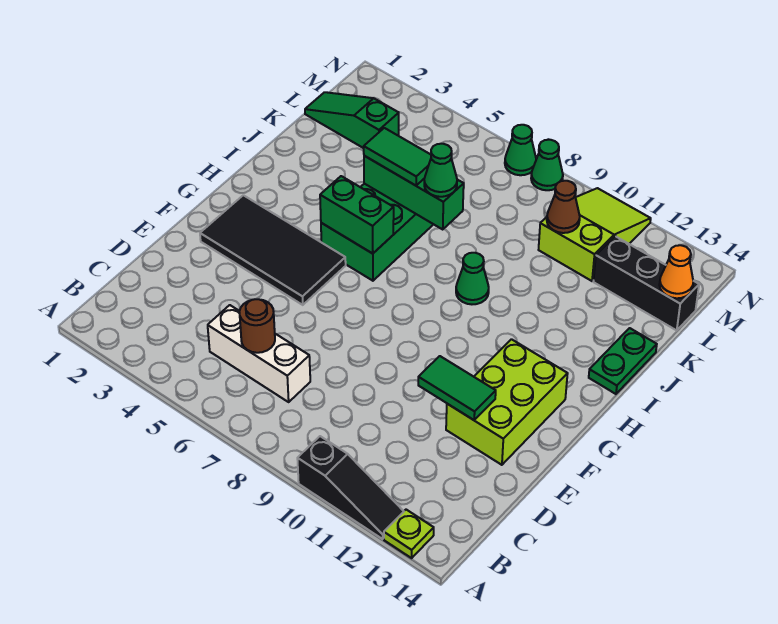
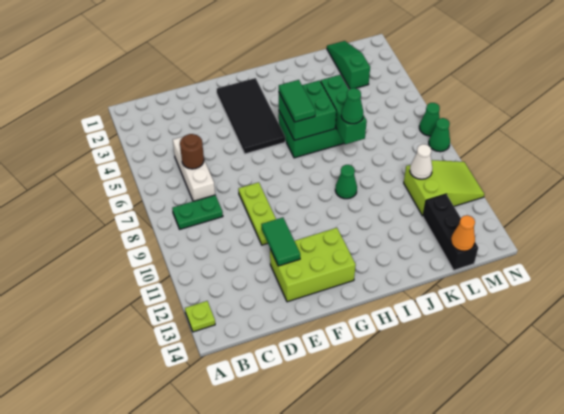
black 1x3 slope [297,436,404,539] -> none
none -> lime 1x3 plate [238,182,276,245]
green 1x2 brick [320,176,394,254] -> green 2x2 brick [279,80,336,140]
green 1x2 plate [589,328,657,394] -> green 1x2 plate moved to [172,195,223,229]
green 1x2 tile [364,128,431,186] -> green 1x2 tile moved to [279,80,315,122]
brown 1x1 cone [547,181,580,233] -> white 1x1 cone [410,144,432,179]

